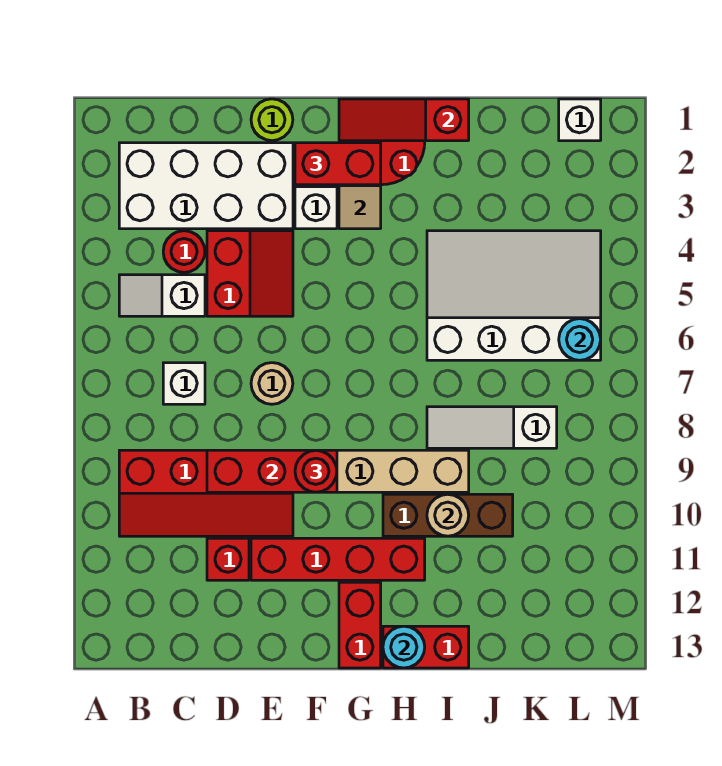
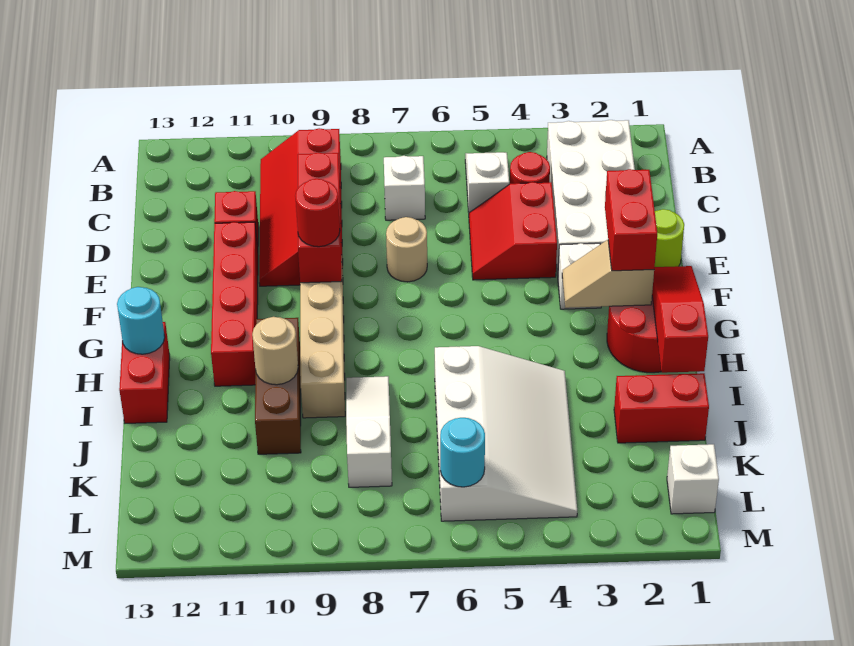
red 2x2 slope [207,231,293,316] -> red 2x2 slope turned to [469,182,557,280]
red 1x2 brick [339,582,381,668] -> red 1x2 brick moved to [614,373,709,443]

